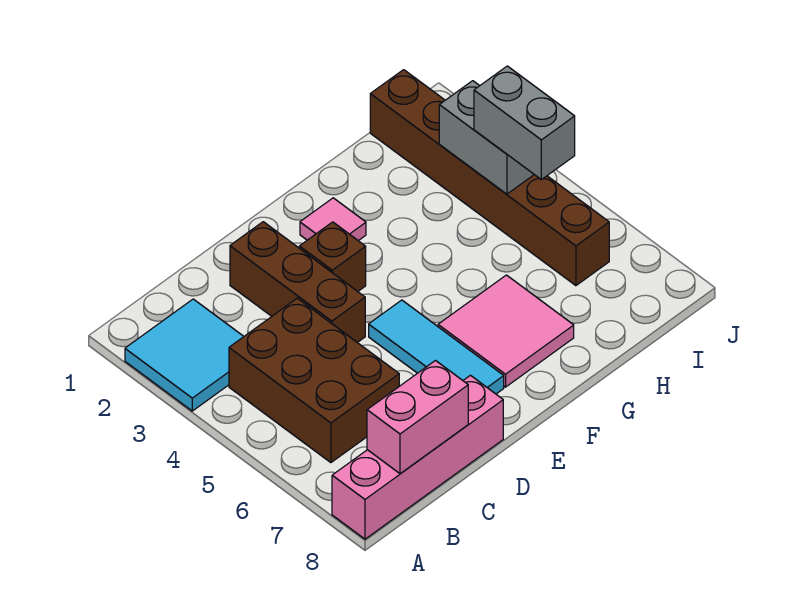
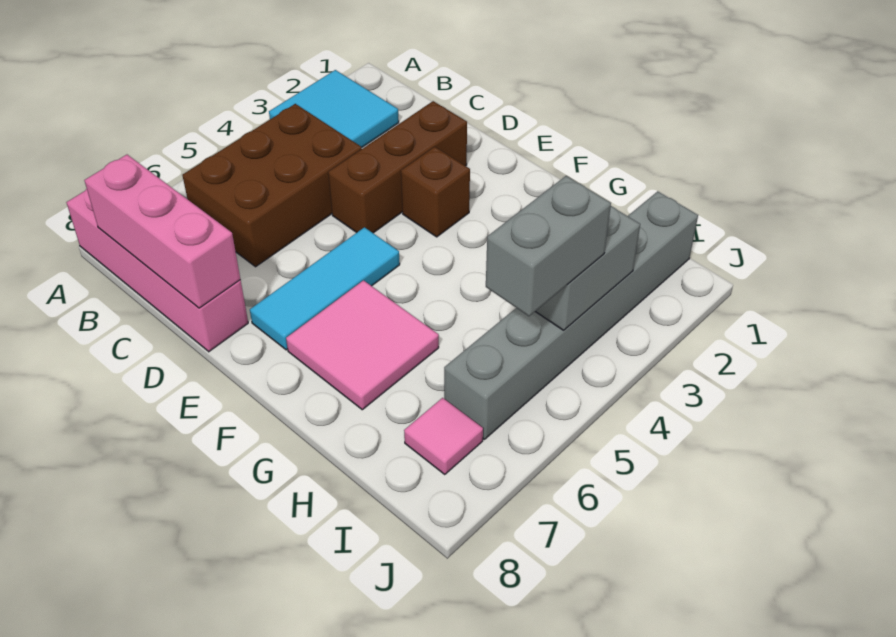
pink 1x2 brick [367,361,468,474] -> pink 1x3 brick [84,155,240,308]
pink 1x1 tile [300,198,366,241] -> pink 1x1 tile moved to [404,398,483,474]
brown 1x6 brick [370,70,609,286] -> grey 1x6 brick [444,191,698,439]

